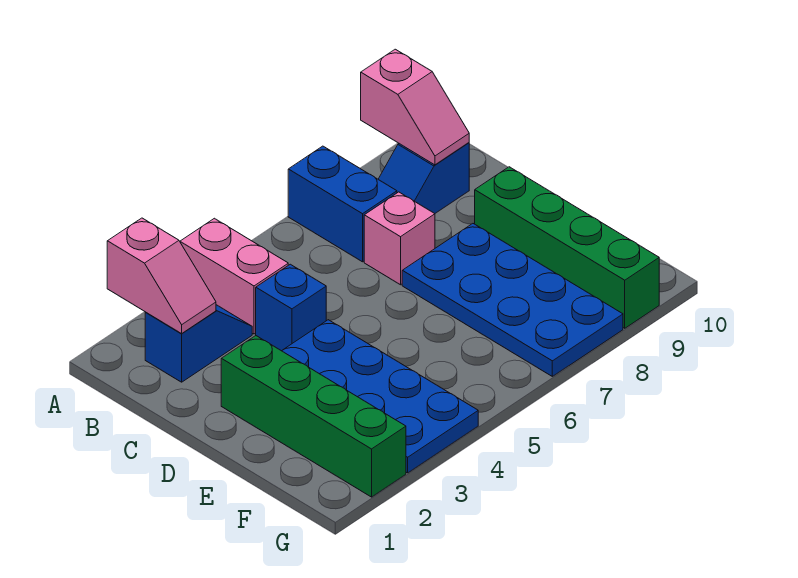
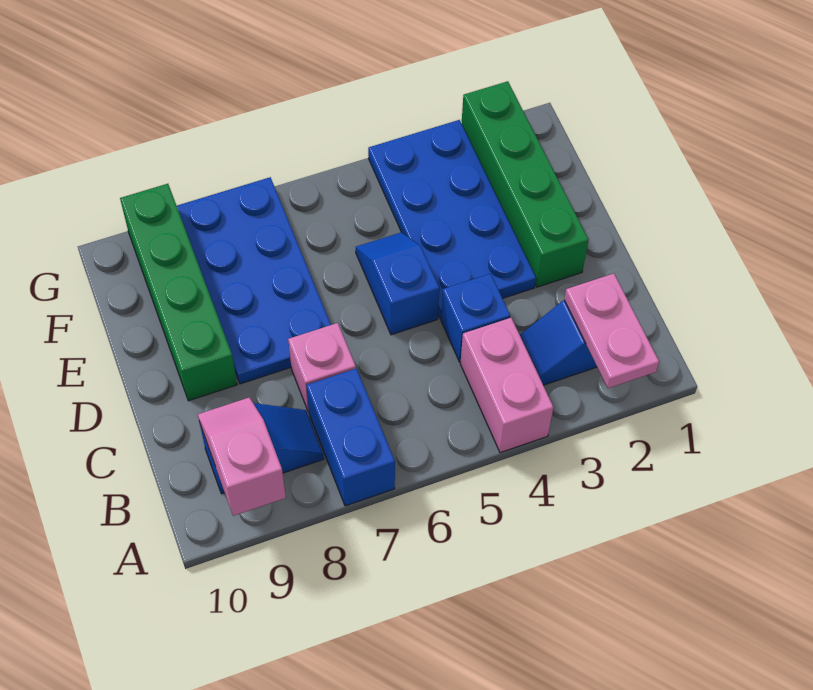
pink 1x2 slope [107,218,216,334] -> pink 1x2 plate [564,274,659,388]
none -> blue 1x2 slope [356,232,439,335]

